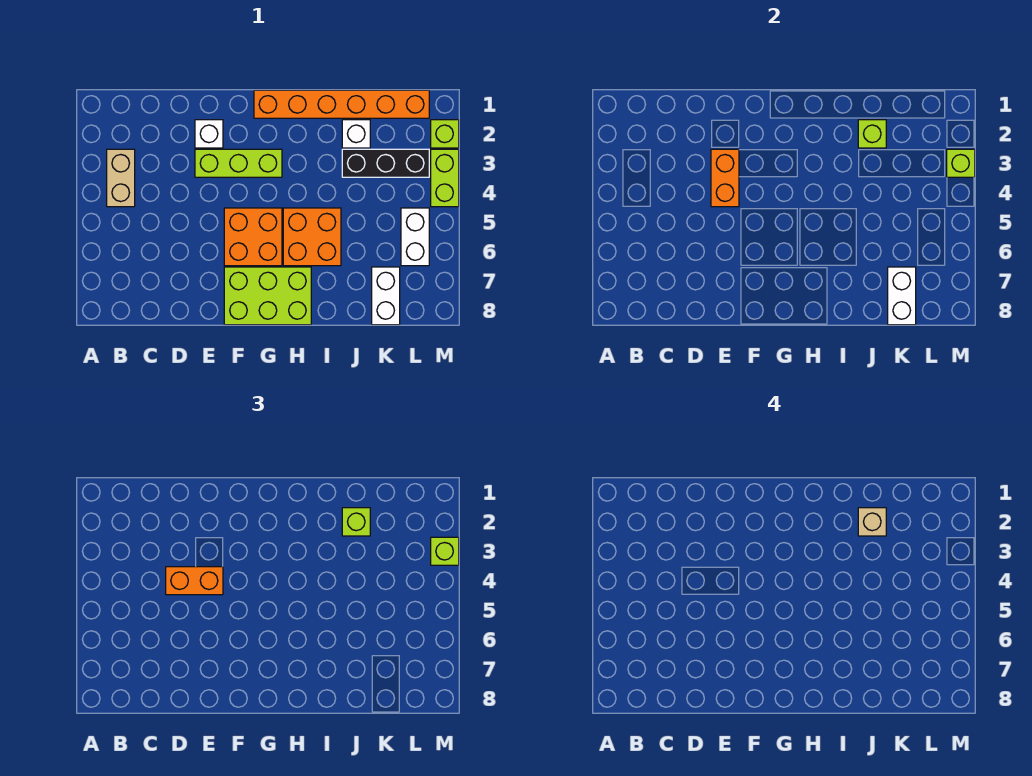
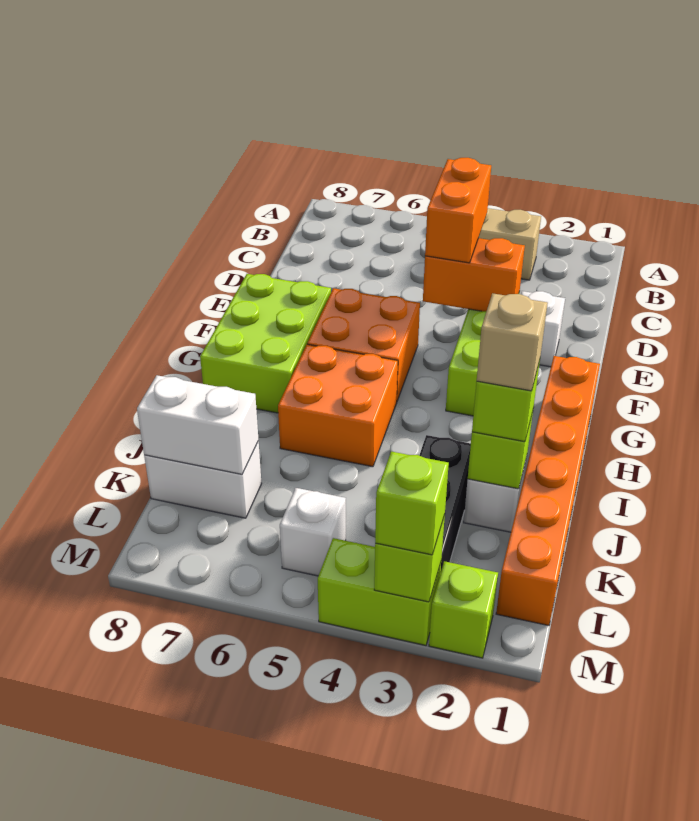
white 1x2 brick [401,208,429,266] -> white 1x1 brick [280,488,346,576]

